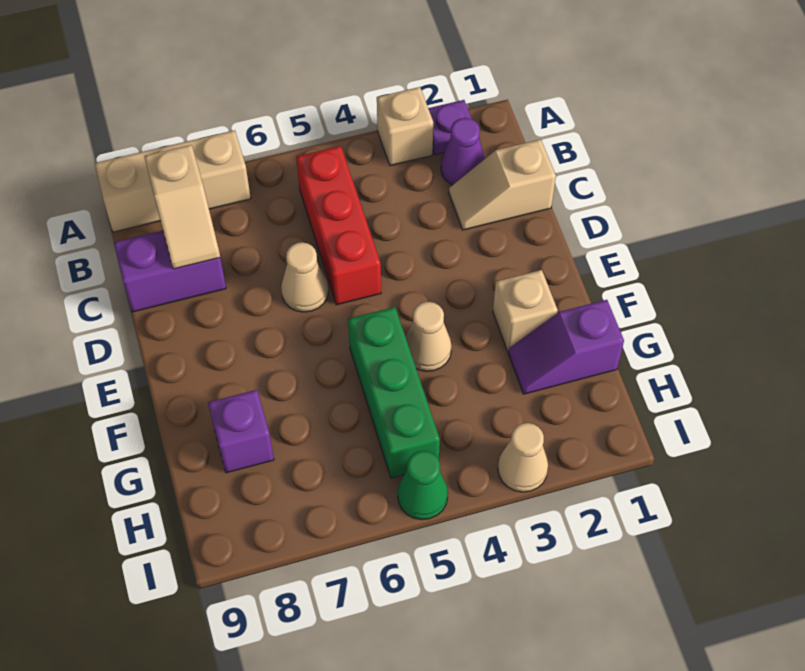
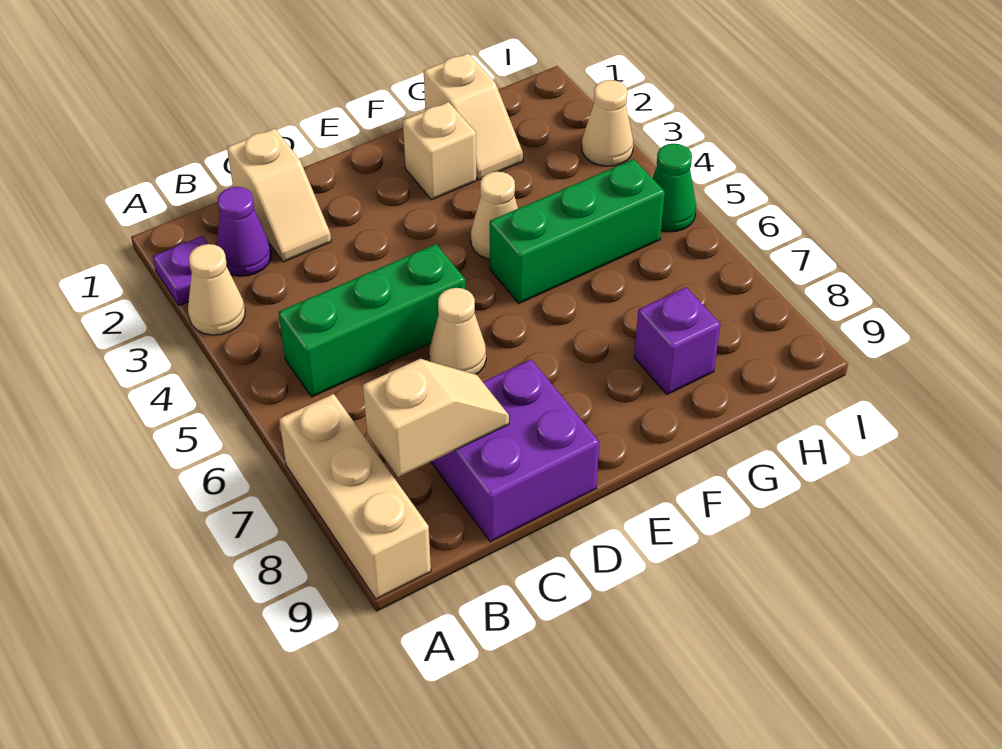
tan 1x1 brick [377,87,433,166] -> tan 1x1 cone [188,244,245,335]
red 1x3 brick [296,146,381,305] -> green 1x3 brick [279,244,465,397]
purple 1x2 brick [114,230,226,312] -> purple 2x2 brick [431,359,599,542]
purple 1x2 slope [508,300,624,394] -> tan 1x2 slope [424,53,523,180]

